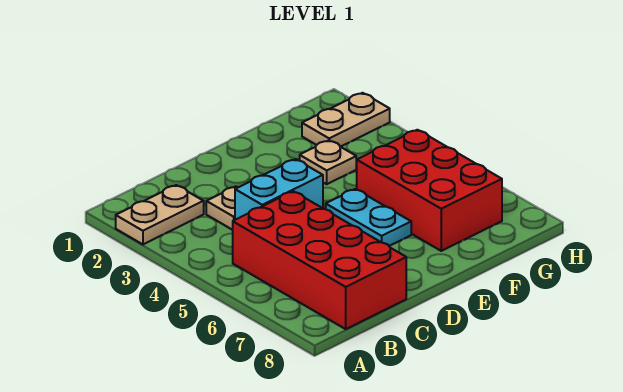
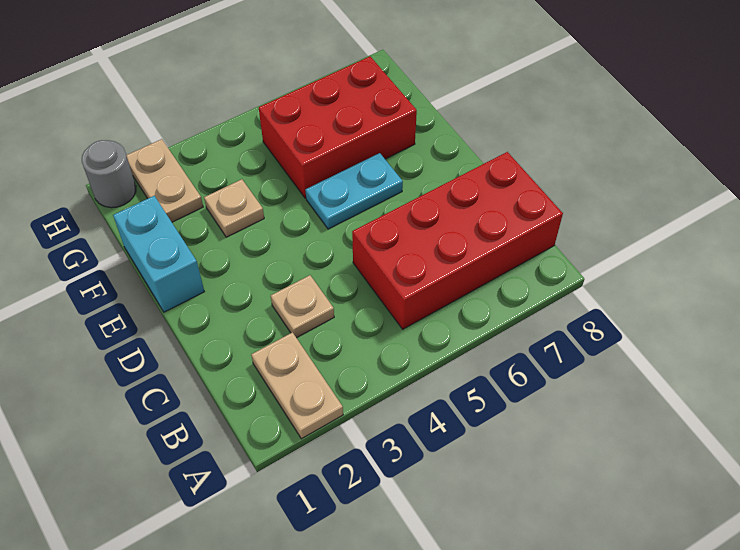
cyan 1x2 brick [235,159,323,220] -> cyan 1x2 brick moved to [113,196,204,312]
none -> grey 1x1 round brick [82,140,136,208]

